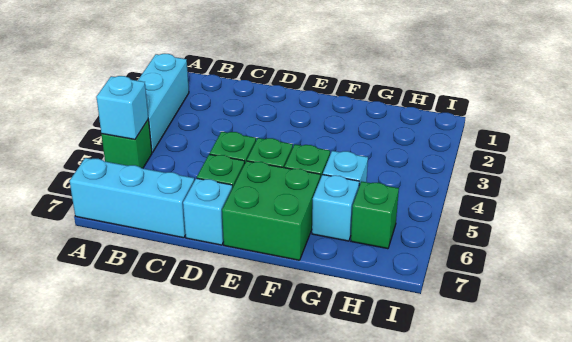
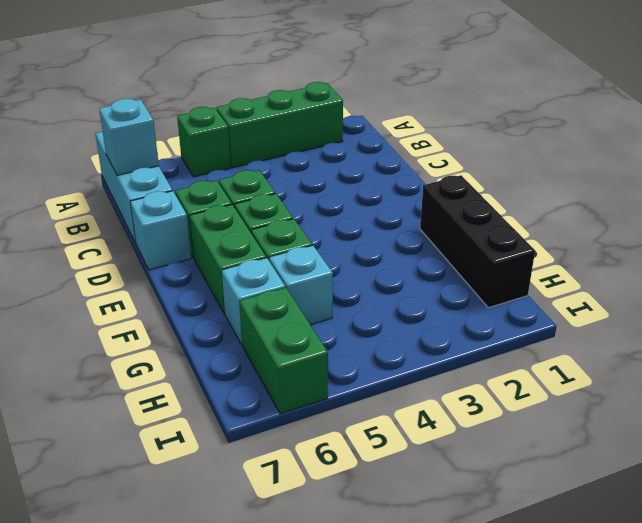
cyan 1x3 brick [138,54,189,153] -> green 1x3 brick [217,82,343,168]
cyan 1x1 brick [96,76,148,139] -> cyan 1x1 brick moved to [99,99,159,175]
green 2x2 brick [222,161,320,260] -> green 1x2 brick [190,205,266,314]
none -> black 1x3 brick [420,175,535,308]
green 1x1 brick [351,181,399,249] -> green 1x2 brick [240,288,328,414]

